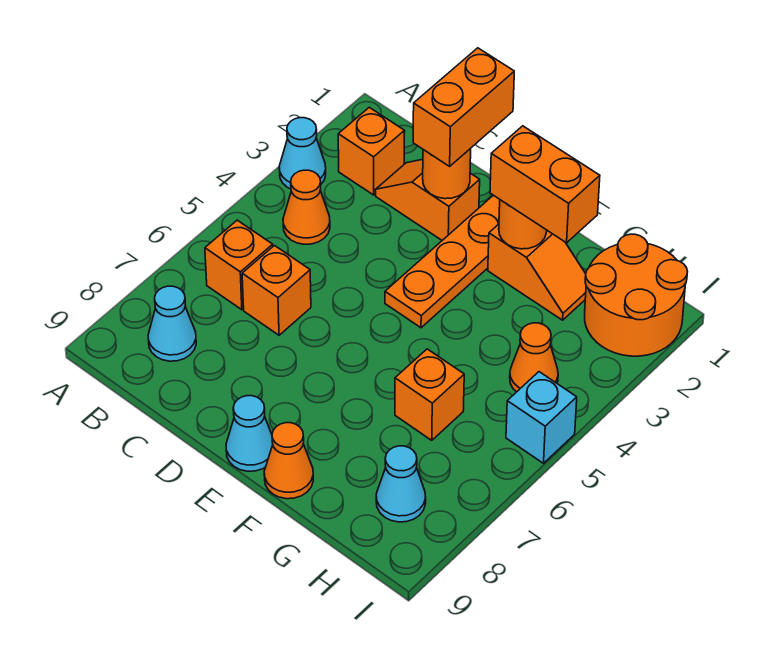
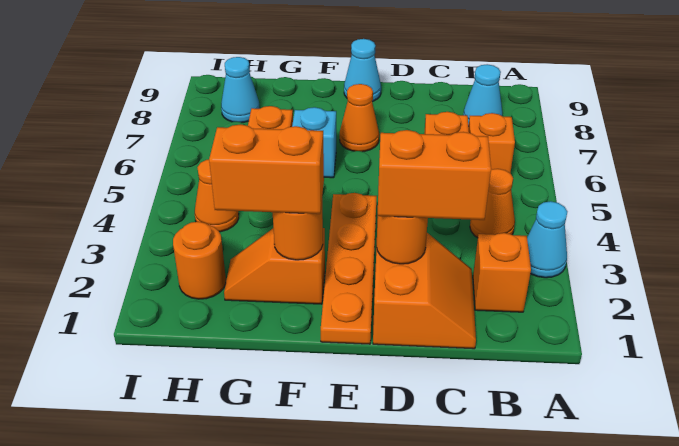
orange 1x2 slope [375,159,480,240] -> orange 2x2 slope [373,233,476,349]
orange 1x2 brick [413,48,514,166] -> orange 1x2 brick turned to [377,130,491,220]
orange 1x1 cone [264,423,313,499] -> orange 1x1 cone moved to [340,84,379,152]
orange 2x2 round brick [585,234,688,356] -> orange 1x1 round brick [173,222,226,299]
cyan 1x1 brick [506,372,577,463] -> cyan 1x1 brick moved to [292,107,336,178]

